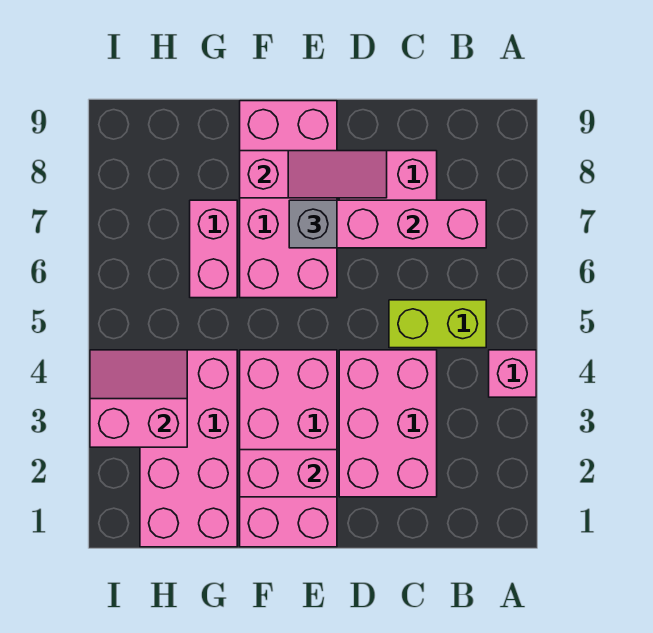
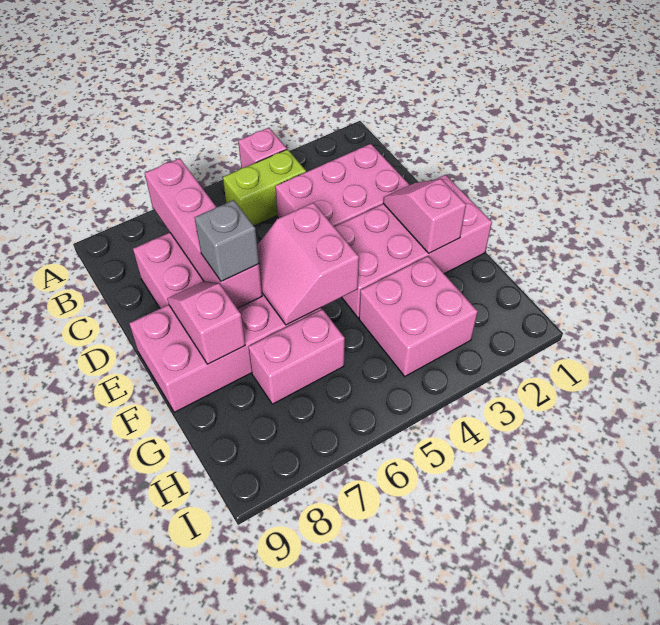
lime 1x2 brick [389,300,486,348] -> lime 1x2 brick turned to [223,149,306,226]
pink 1x3 slope [240,151,387,198] -> pink 1x2 slope [167,281,245,364]
pink 1x2 brick [240,450,337,497] -> pink 1x2 slope [383,179,466,253]
pink 2x4 brick [140,350,237,547] -> pink 2x2 brick [359,256,478,376]
pink 2x2 slope [90,350,187,447] -> pink 2x2 slope moved to [257,202,359,325]

